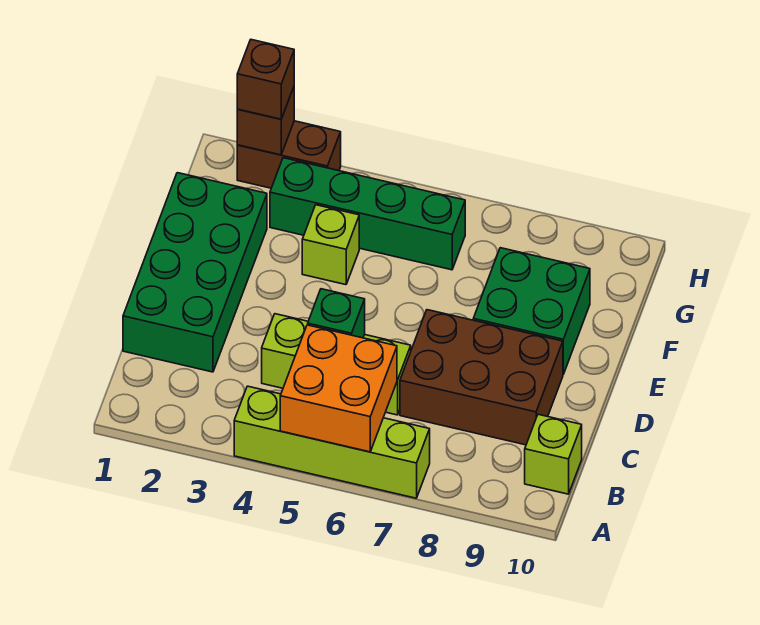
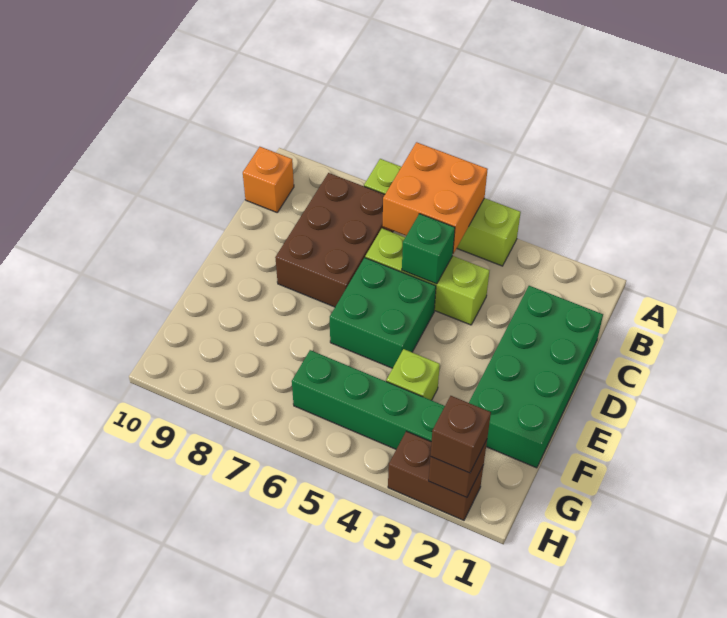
lime 1x1 brick [525,414,582,494] -> orange 1x1 brick [243,147,294,212]
brown 2x3 brick [400,310,563,445] -> brown 2x3 brick turned to [275,173,393,307]
green 2x2 brick [473,248,590,374] -> green 2x2 brick moved to [330,258,436,368]

